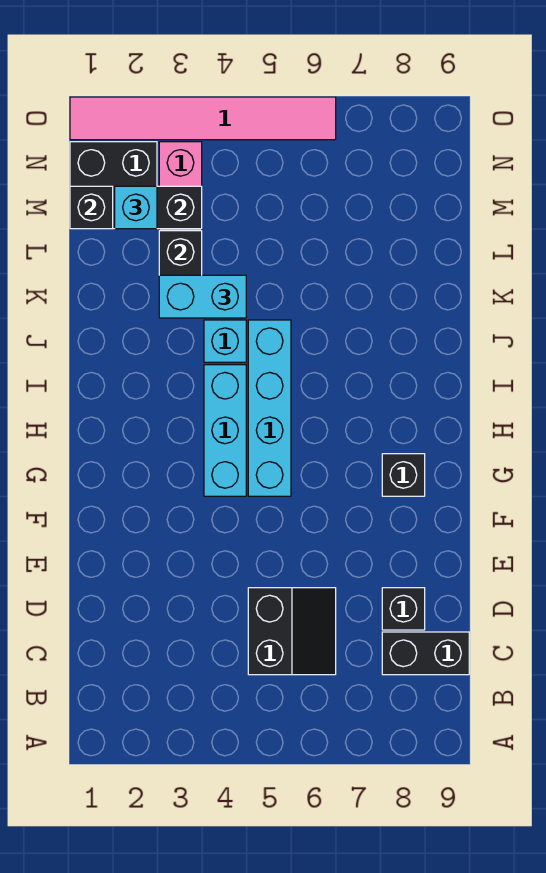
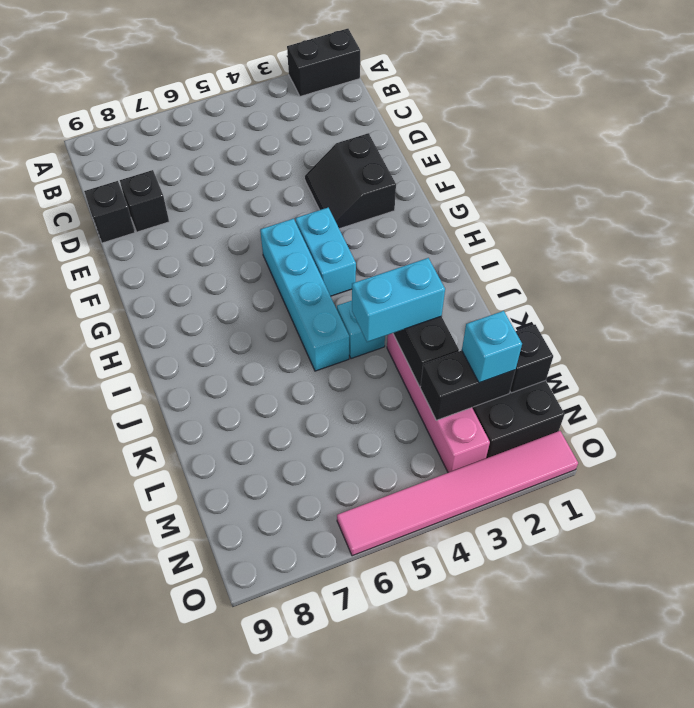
black 2x2 slope [248,588,336,675] -> black 2x2 slope moved to [305,133,396,229]
black 1x2 brick [382,632,469,675] -> black 1x2 brick moved to [287,29,360,96]
cyan 1x3 brick [204,365,246,496] -> cyan 1x2 brick [295,208,356,296]
black 1x1 brick [382,454,425,496] -> black 1x1 brick moved to [84,181,135,243]

